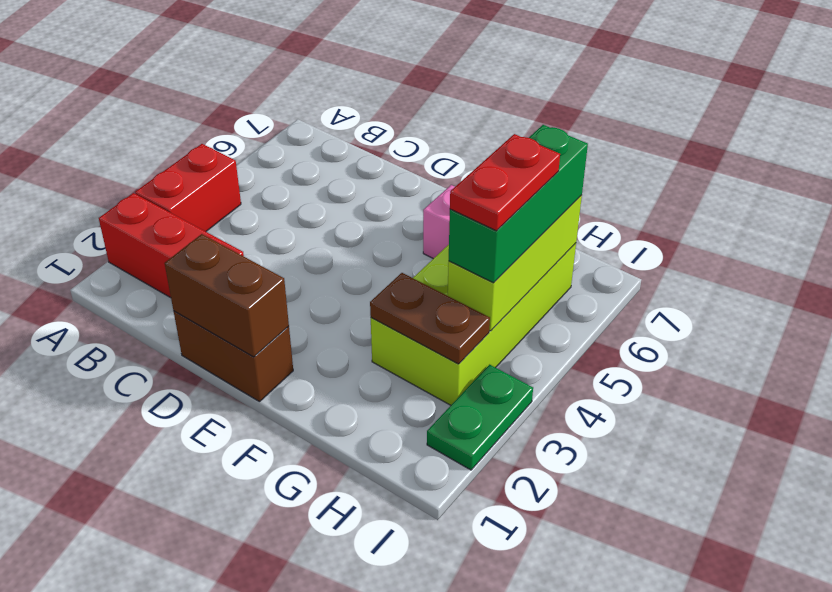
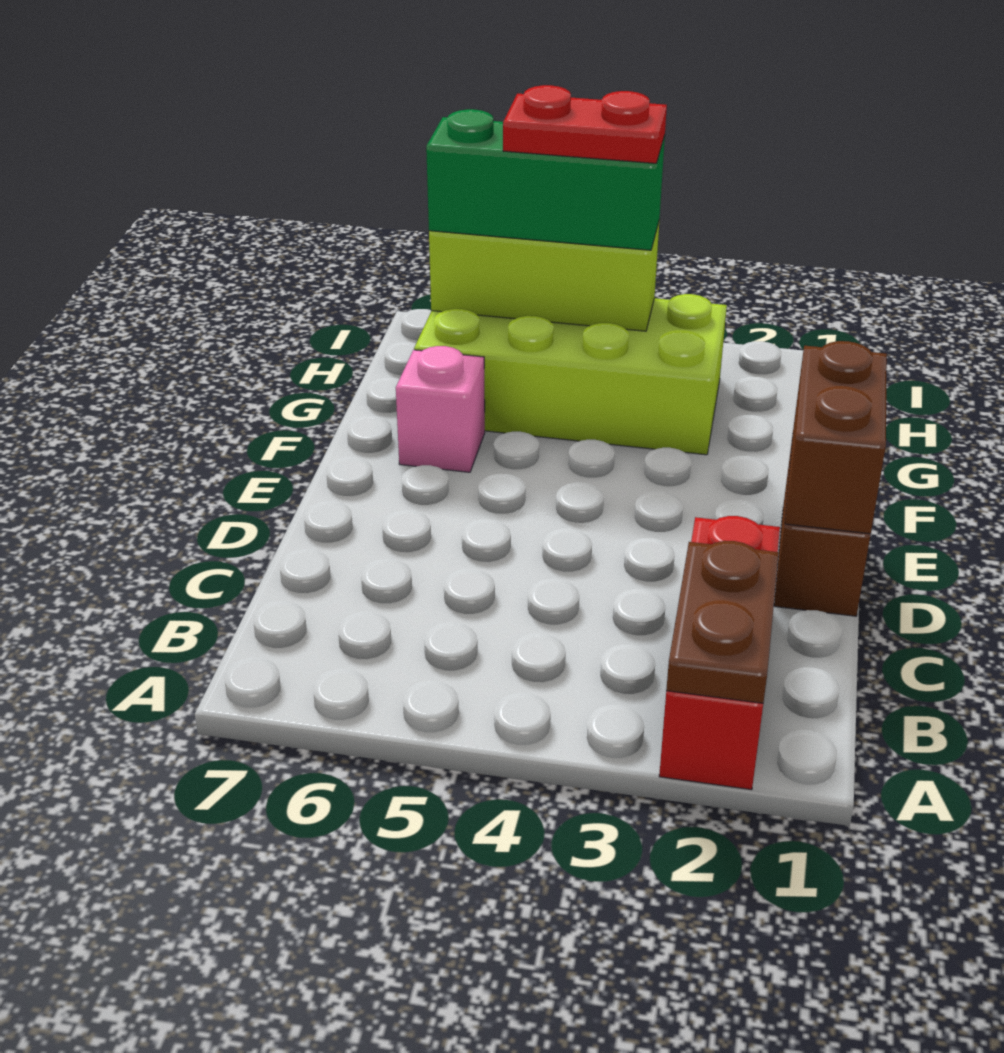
red 1x2 brick [135,144,241,232] -> none
brown 1x2 plate [370,273,490,364] -> brown 1x2 plate moved to [666,541,779,703]
green 1x2 plate [427,365,533,470] -> none

